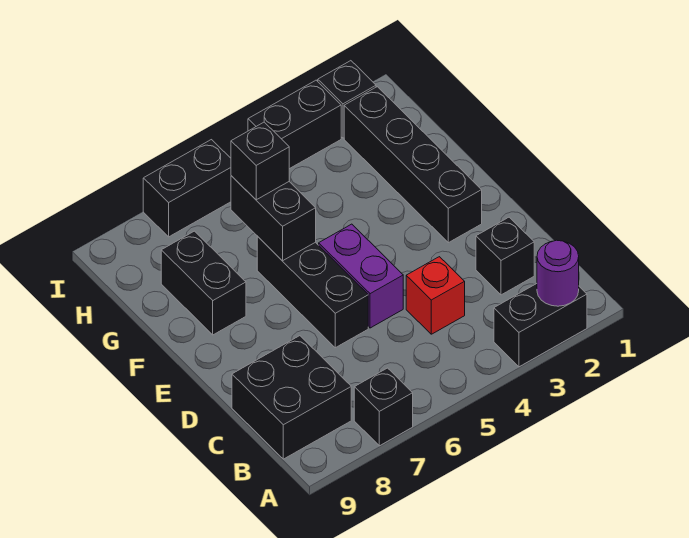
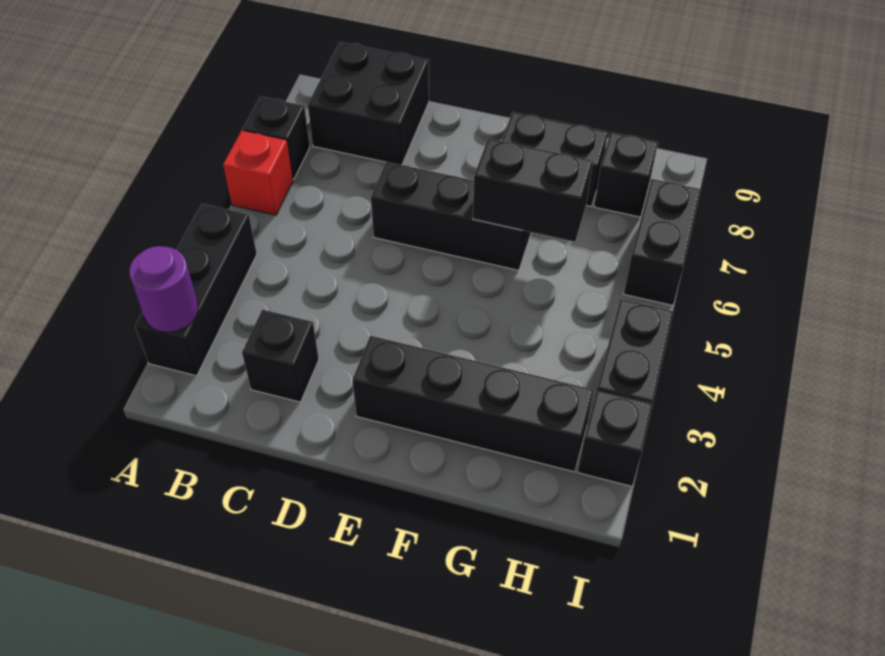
black 1x2 brick [494,284,587,367] -> black 1x3 brick [135,204,257,376]
red 1x1 brick [406,257,465,334] -> red 1x1 brick moved to [223,131,293,215]
purple 1x2 brick [319,224,403,328] -> none
black 1x1 brick [231,122,289,200] -> black 1x1 brick moved to [594,132,658,217]

